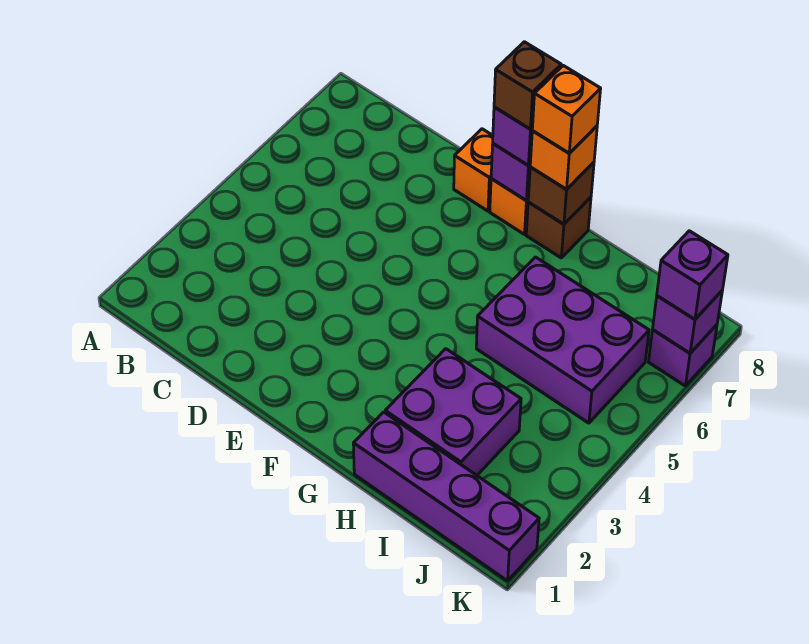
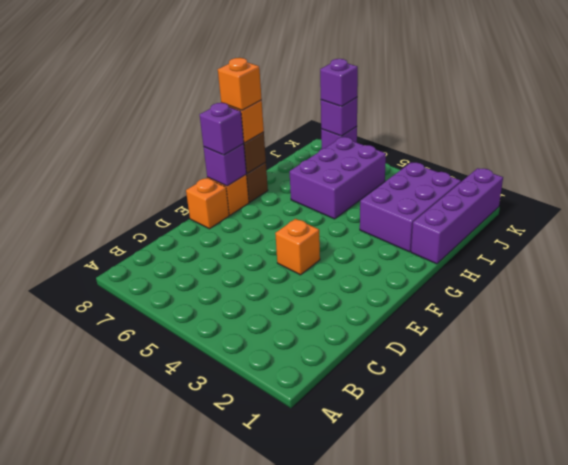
none -> orange 1x1 brick [275,219,320,275]
brown 1x1 brick [494,42,561,129] -> none
purple 2x2 brick [385,349,521,475] -> purple 2x3 brick [360,162,461,252]

